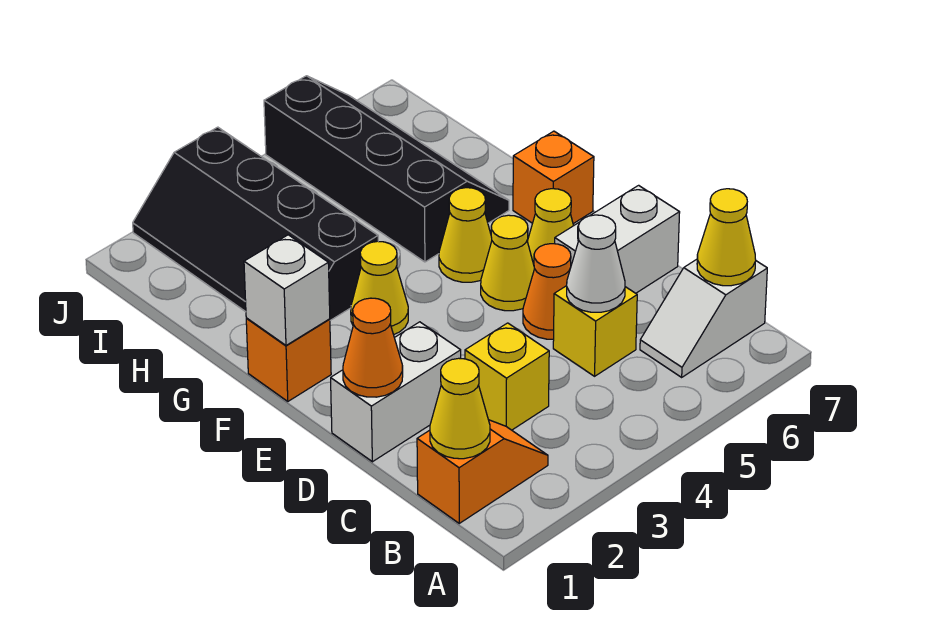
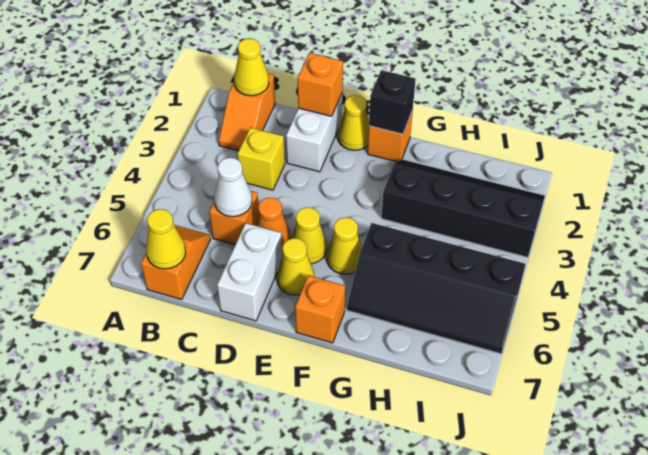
white 1x2 slope [640,259,767,377] -> orange 1x2 slope [141,226,210,299]
yellow 1x1 brick [553,286,637,376] -> orange 1x1 brick [209,191,259,245]
orange 1x1 cone [343,298,403,397] -> orange 1x1 brick [297,53,343,116]
white 1x1 brick [244,235,330,345] -> black 1x1 brick [369,70,416,134]
yellow 1x1 cone [351,241,408,335] -> yellow 1x1 cone moved to [338,95,369,150]

